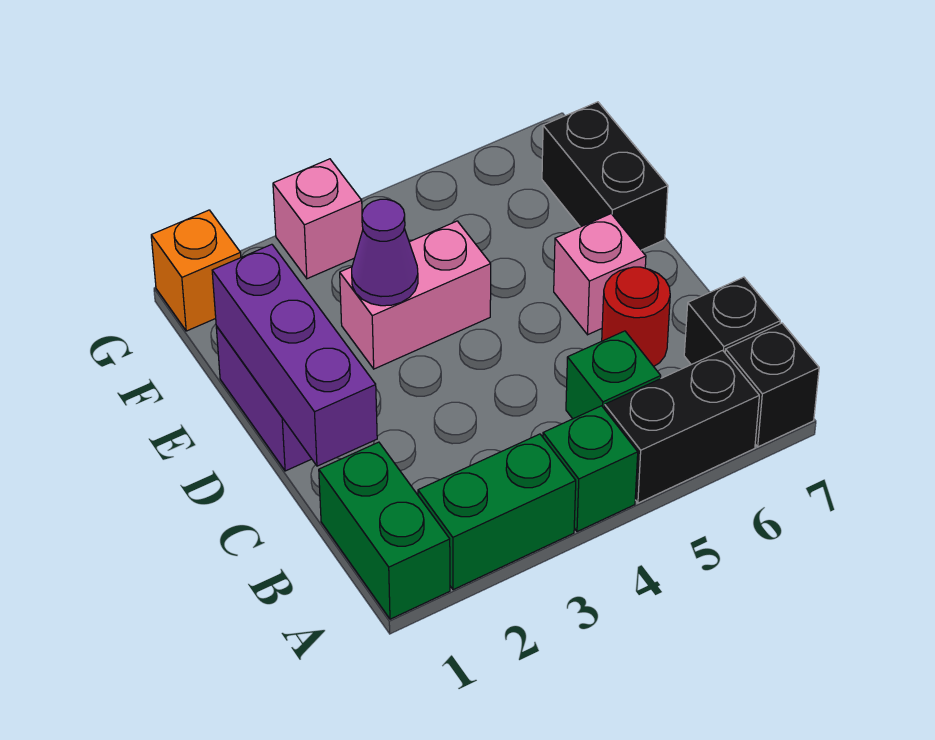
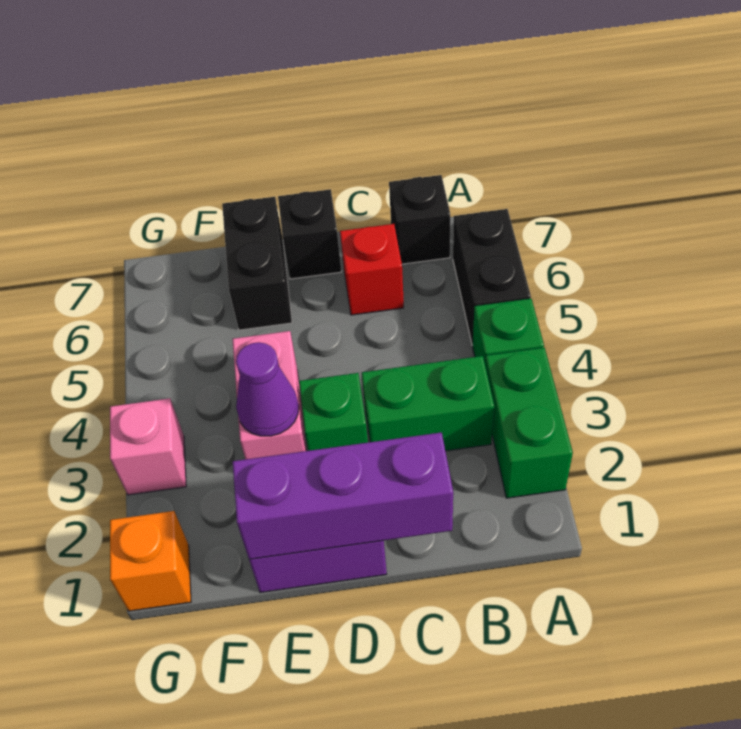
green 1x2 brick [319,442,450,619] -> green 1x2 brick moved to [362,356,494,451]
black 1x1 brick [725,323,819,447] -> black 1x1 brick moved to [278,189,342,279]
green 1x1 brick [566,331,661,419] -> green 1x1 brick moved to [299,373,368,451]
red 1x1 round brick [602,267,670,366] -> red 1x1 brick [340,224,404,315]
pink 1x1 brick [554,214,646,335] -> none
black 1x2 brick [542,102,668,250] -> black 1x2 brick turned to [222,197,292,330]

